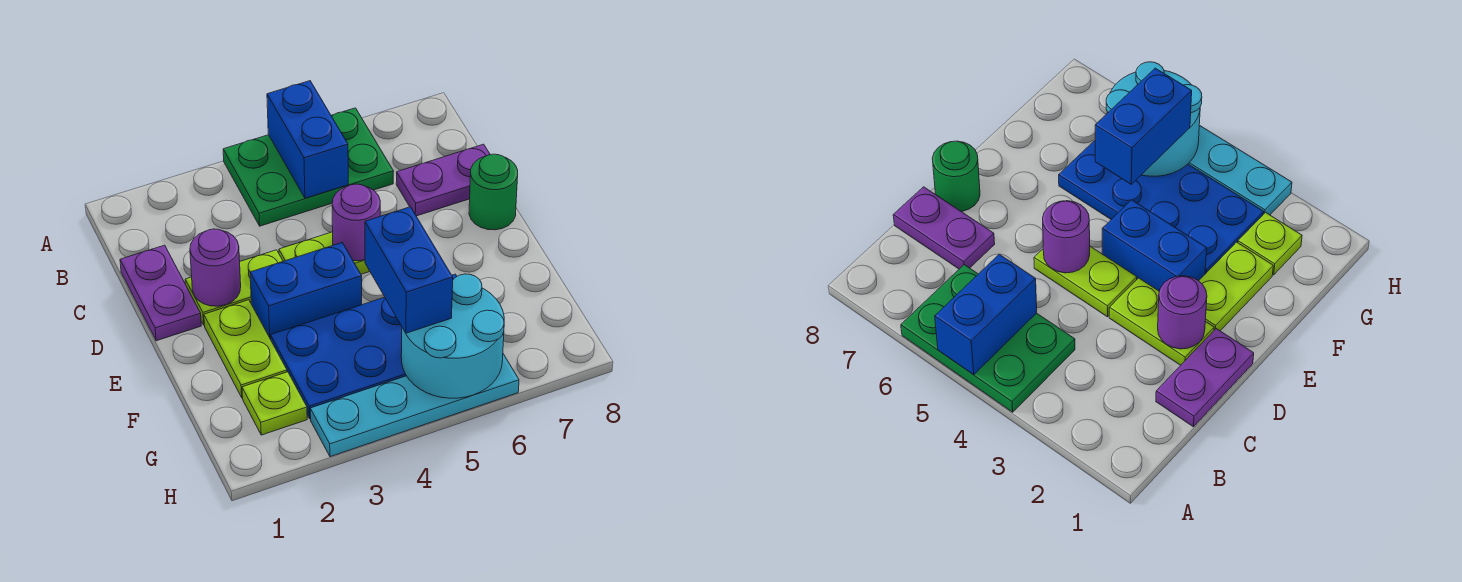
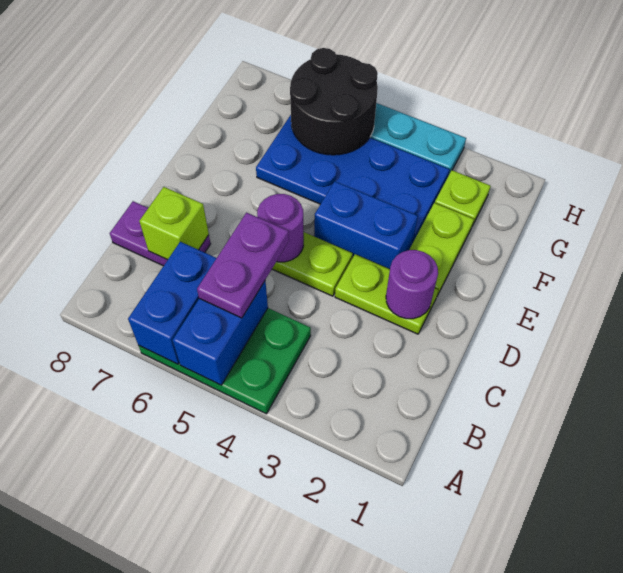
purple 1x2 plate [120,245,201,341] -> purple 1x2 plate moved to [197,213,289,318]
none -> lime 1x1 brick [139,187,209,260]
green 1x1 round brick [469,154,518,230] -> none
blue 1x2 brick [365,207,453,333] -> blue 1x2 brick moved to [128,242,216,364]
cyan 2x2 round brick [401,274,504,398] -> black 2x2 round brick [290,48,378,155]

